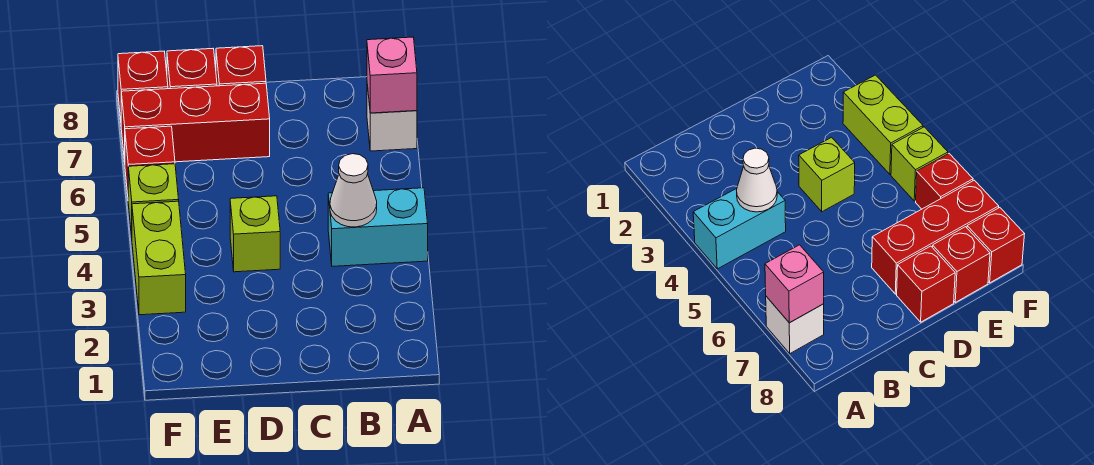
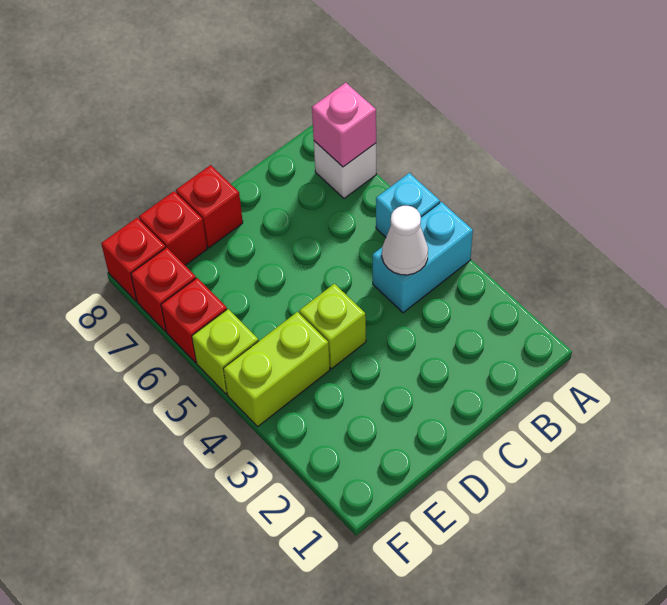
none -> cyan 1x1 brick [376,173,440,237]
red 1x3 brick [121,83,270,162] -> red 1x1 brick [131,247,196,332]
lime 1x2 brick [132,201,186,315] -> lime 1x2 brick turned to [223,312,330,427]

